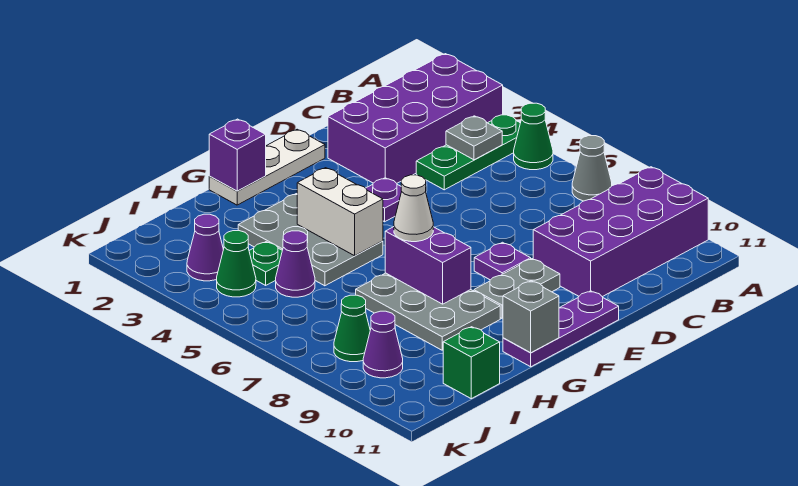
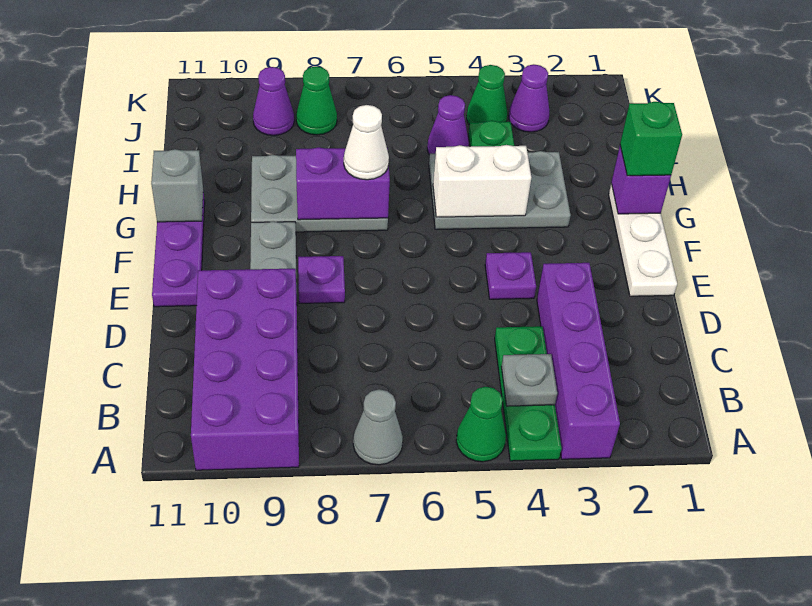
purple 2x4 brick [328,54,503,183] -> purple 1x4 brick [537,263,620,459]
green 1x1 brick [443,327,500,399] -> green 1x1 brick moved to [620,102,682,176]

